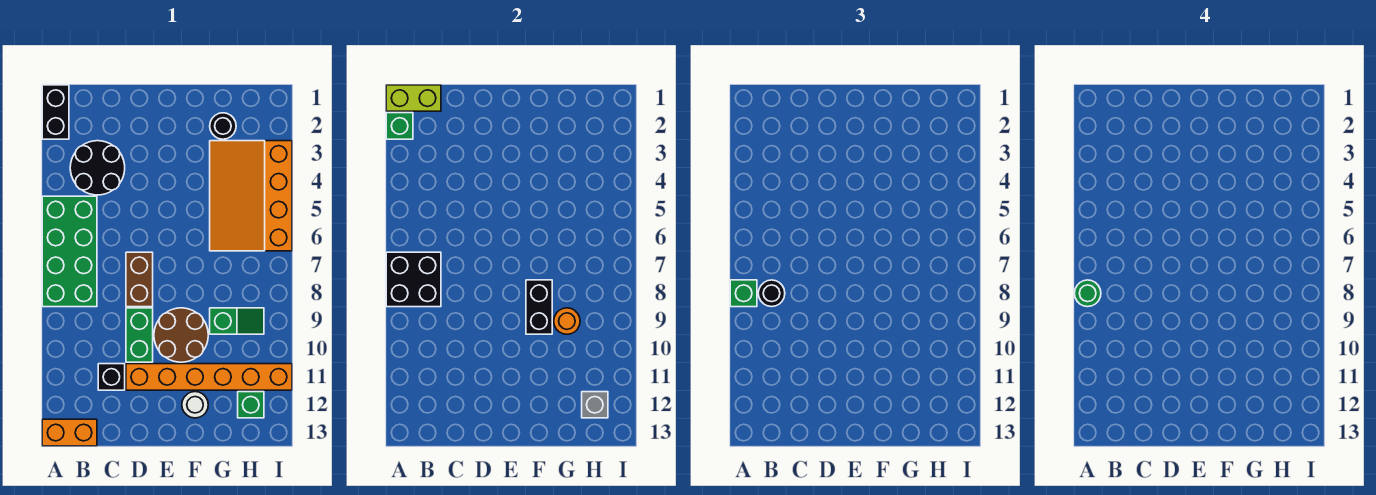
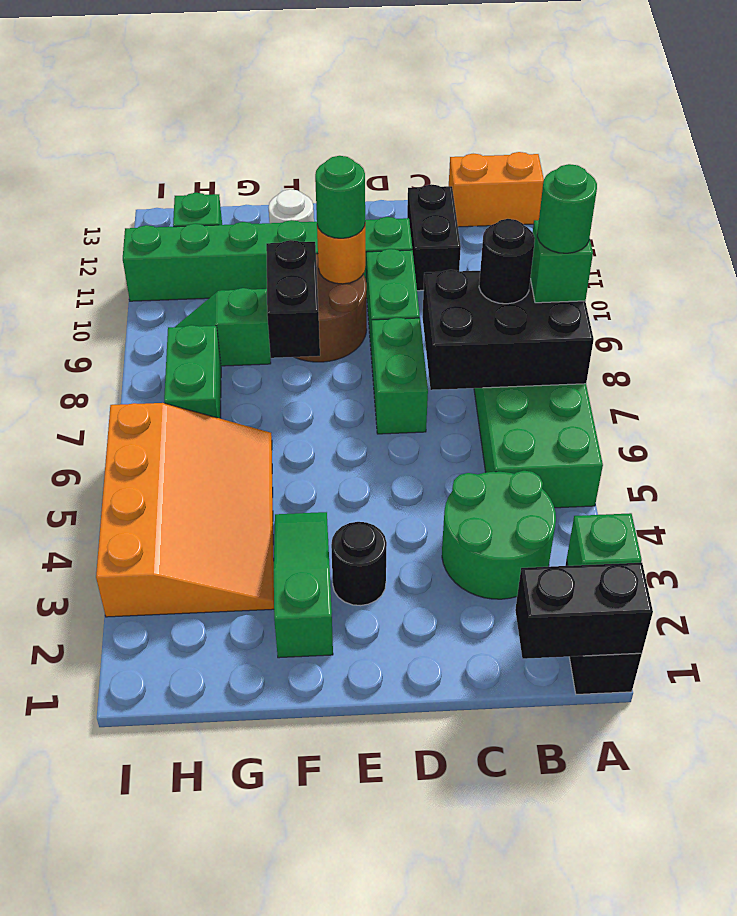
lime 1x2 brick [386,85,441,111] -> black 1x2 brick [515,563,653,659]
black 2x2 brick [386,252,441,307] -> black 2x3 brick [422,270,594,390]
black 2x2 round brick [70,141,125,195] -> green 2x2 round brick [442,471,556,599]
black 1x1 brick [98,364,125,390] -> black 1x2 brick [407,184,461,291]
brown 1x2 brick [126,252,153,307] -> green 1x2 brick [372,317,428,434]
orange 1x6 brick [126,364,292,390] -> green 1x6 brick [123,217,412,301]
none -> green 1x1 round brick [315,156,365,238]
none -> green 1x3 slope [274,512,333,658]
black 1x1 round brick [210,113,236,139] -> black 1x1 round brick moved to [331,522,387,606]
orange 1x1 round brick [554,308,580,334] -> orange 1x1 round brick moved to [317,226,365,284]
none -> green 1x2 brick [164,325,221,418]
grey 1x1 brick [582,392,608,418] -> none

